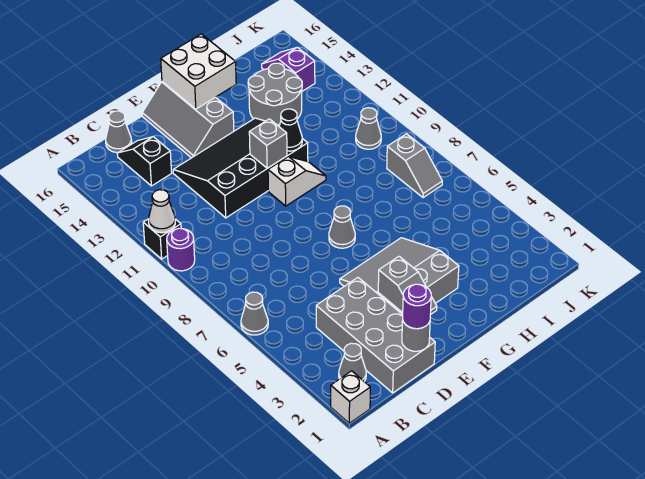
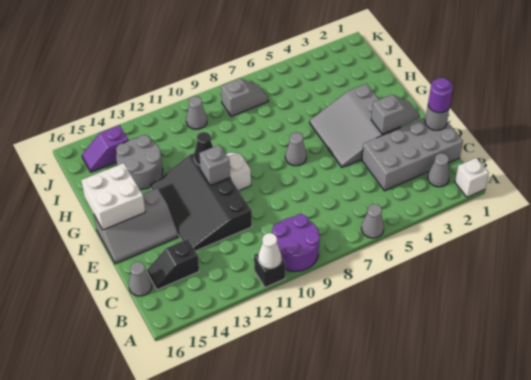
purple 1x1 round brick [167,228,195,271] -> purple 2x2 round brick [272,214,320,271]

